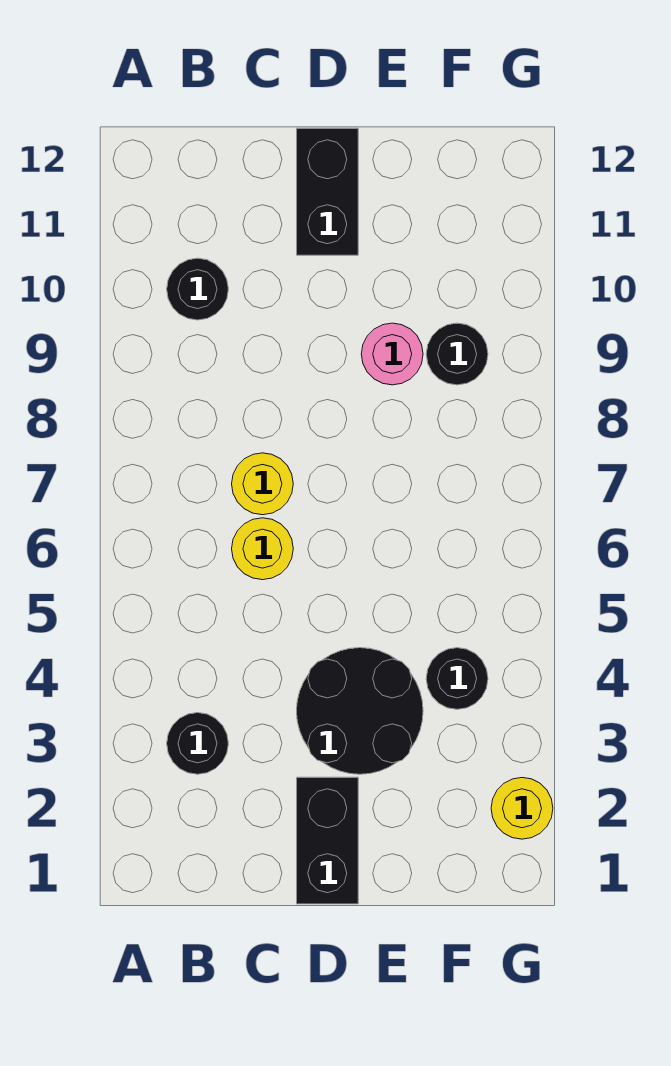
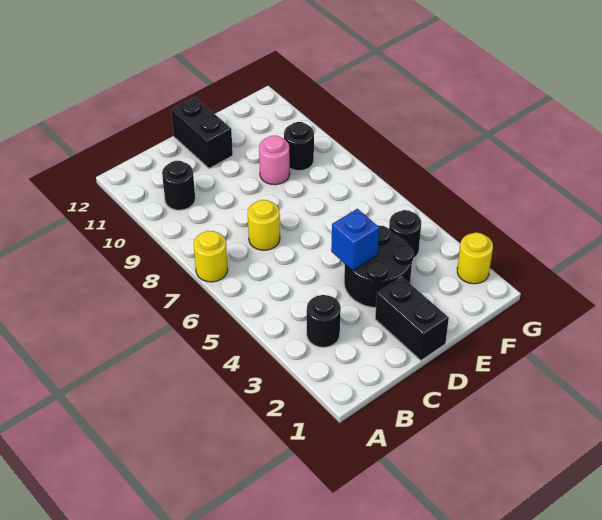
yellow 1x1 round brick [232,518,293,580] -> yellow 1x1 round brick moved to [194,231,228,282]
none -> blue 1x1 brick [331,209,379,271]

